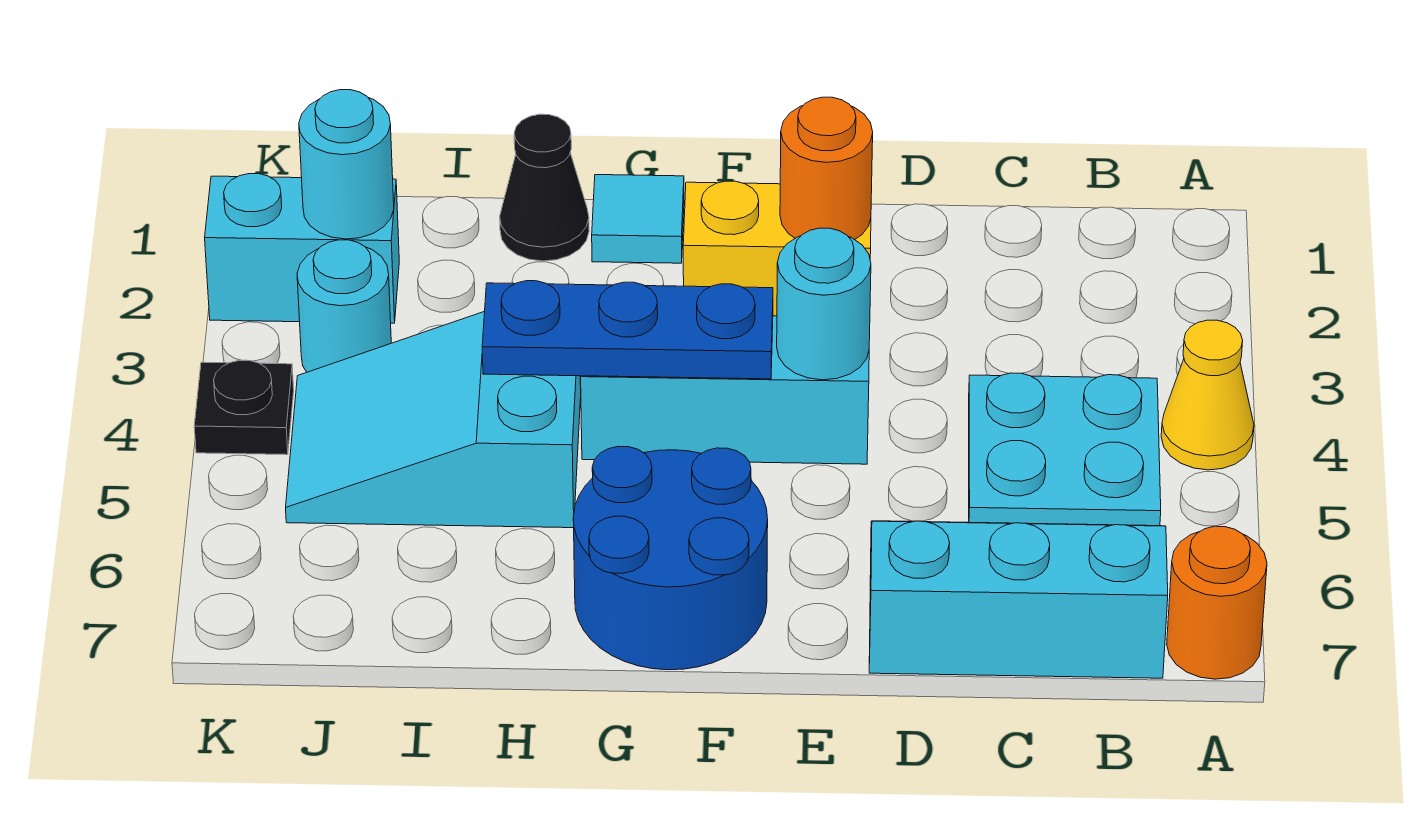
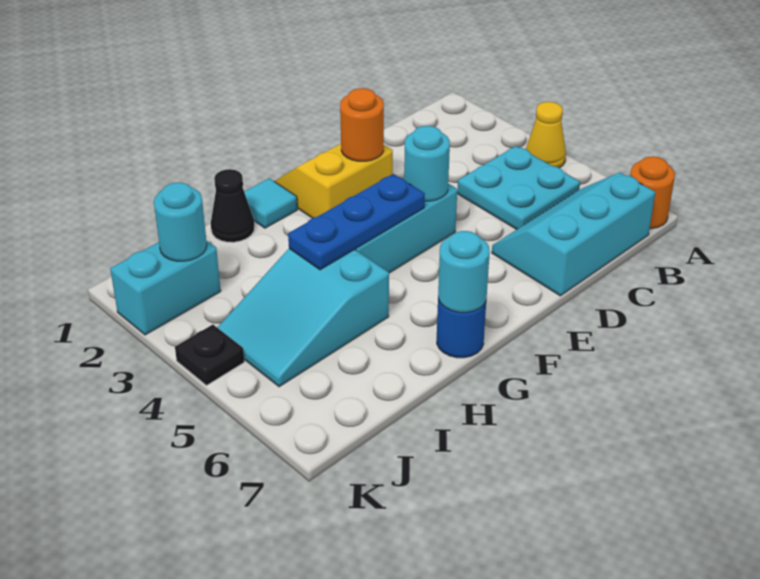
blue 2x2 round brick [573,446,768,670] -> blue 1x1 round brick [437,299,486,358]
cyan 1x1 round brick [297,240,391,372] -> cyan 1x1 round brick moved to [438,231,490,313]

